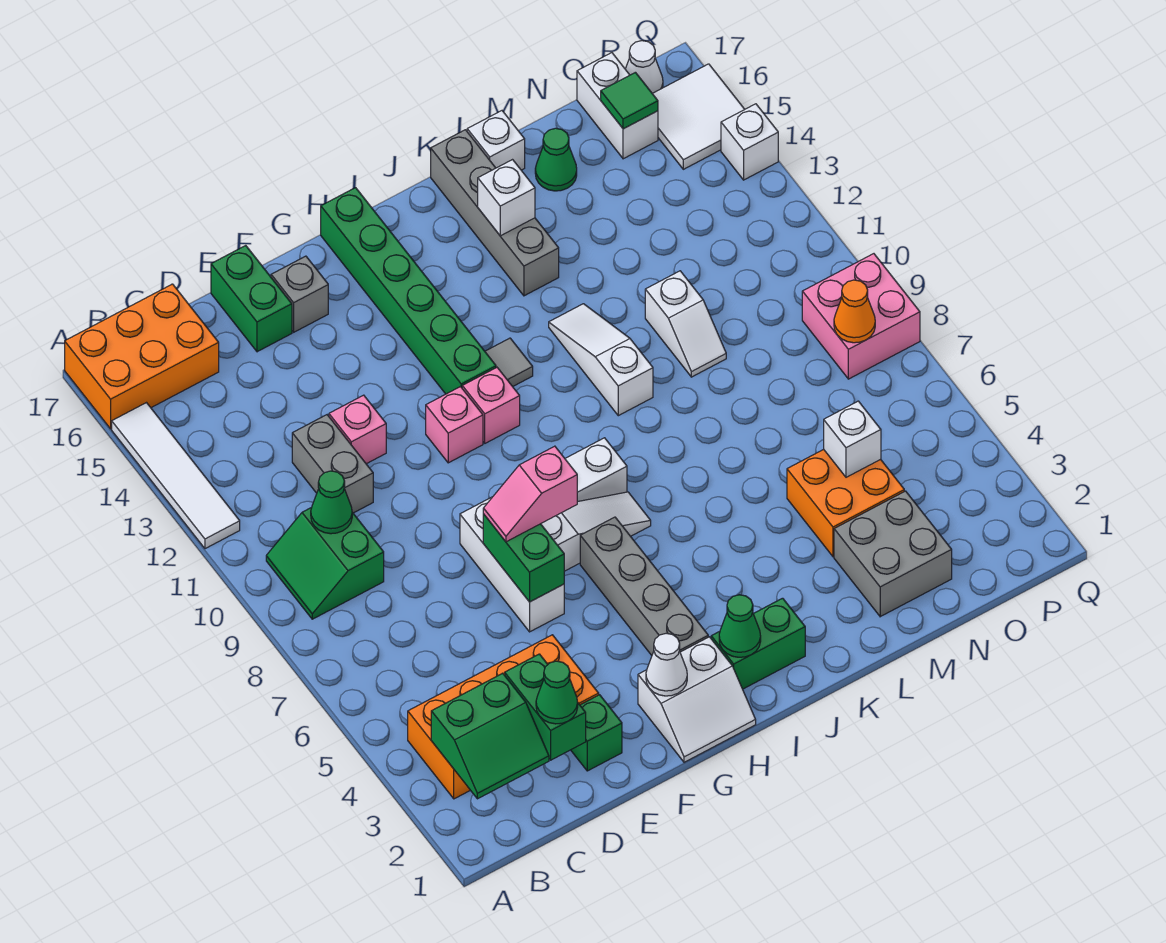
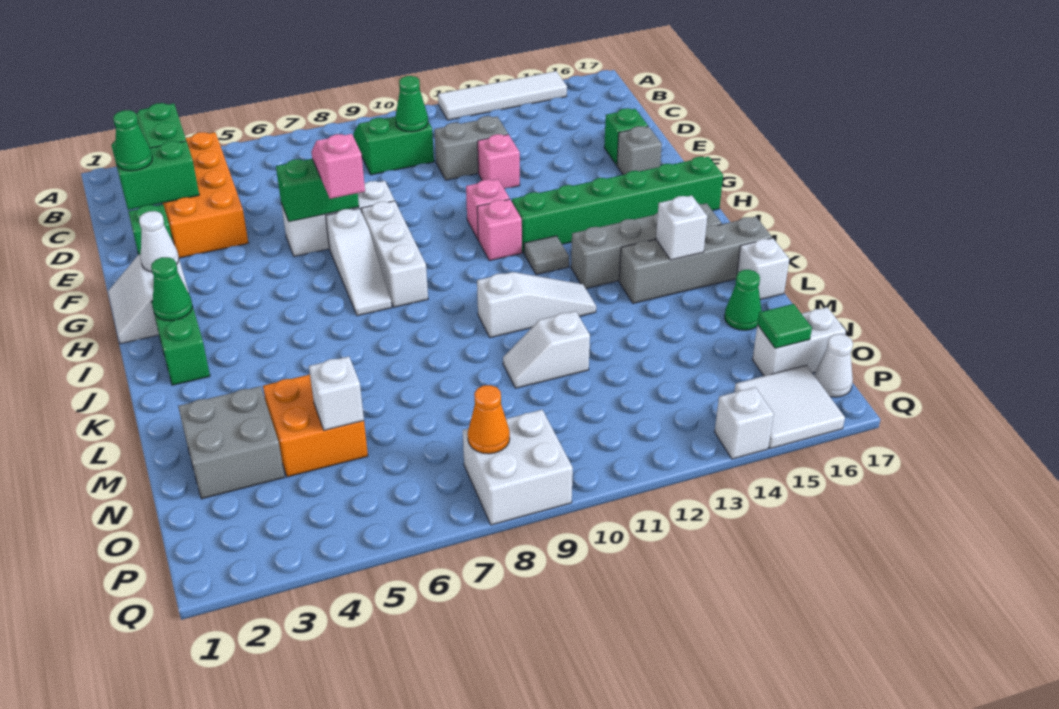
orange 2x3 brick [65,284,219,429] -> none
green 1x2 brick [211,245,292,352] -> green 1x1 brick [604,108,648,165]
grey 1x4 brick [580,517,708,655] -> grey 1x4 brick moved to [571,203,722,288]
pink 2x2 brick [802,254,920,379] -> white 2x2 brick [463,410,573,525]

